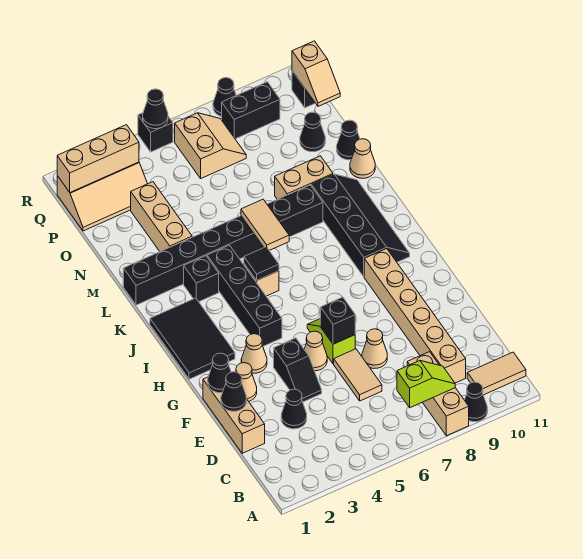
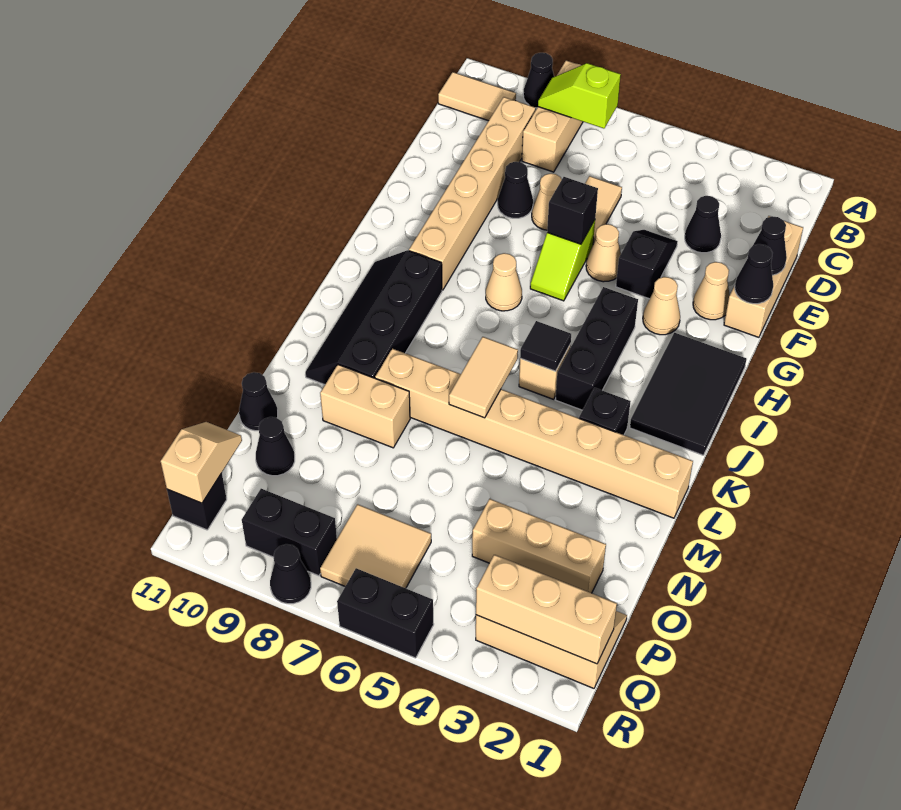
black 1x4 brick [207,245,282,346] -> black 1x3 brick [555,287,638,410]
black 1x8 brick [123,185,323,305] -> tan 1x8 brick [375,349,693,518]
tan 1x3 brick [131,182,192,251] -> tan 1x3 brick turned to [472,499,606,593]
tan 1x1 cone [350,139,375,178] -> tan 1x1 cone moved to [486,253,522,311]
tan 2x2 slope [175,113,246,178] -> tan 2x2 tile [320,504,431,588]
black 1x1 brick [138,113,173,152] -> black 1x2 brick [337,568,434,658]
black 1x1 cone [143,89,168,129] -> black 1x1 cone moved to [498,162,533,218]

